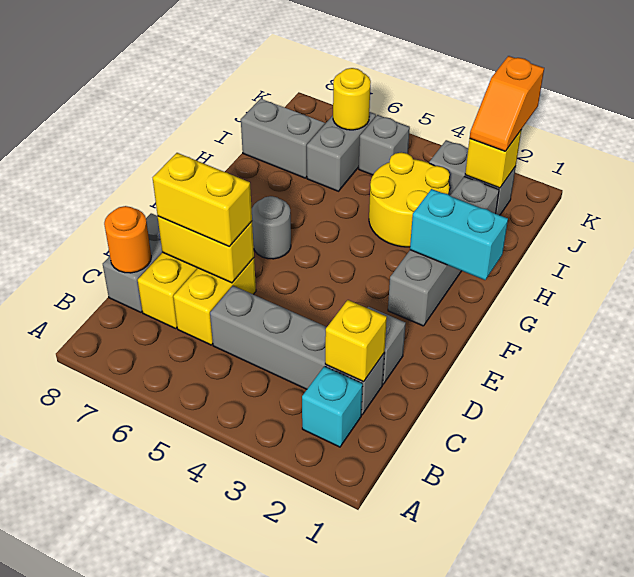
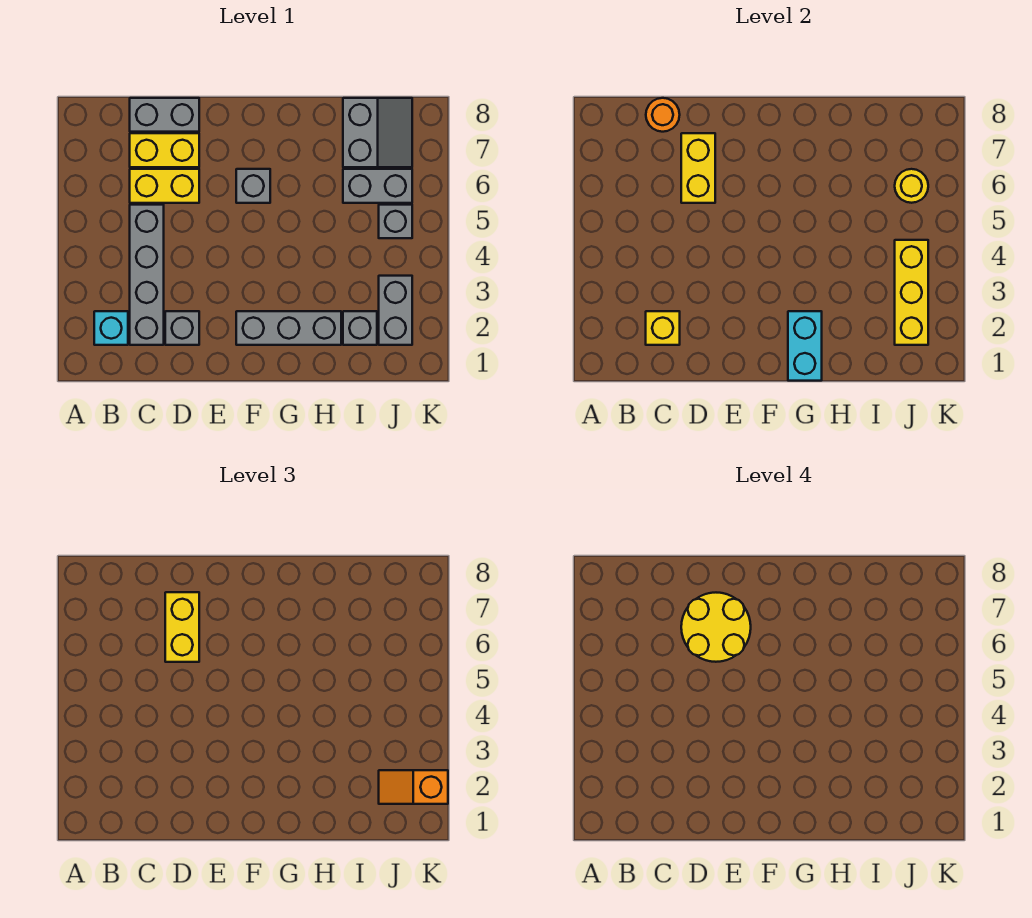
grey 1x1 round brick [252,196,291,259] -> grey 1x1 brick [236,169,270,203]
yellow 2x2 round brick [369,153,450,247] -> yellow 2x2 round brick moved to [681,593,751,662]
yellow 1x1 brick [465,131,521,188] -> yellow 1x3 brick [895,240,928,345]

